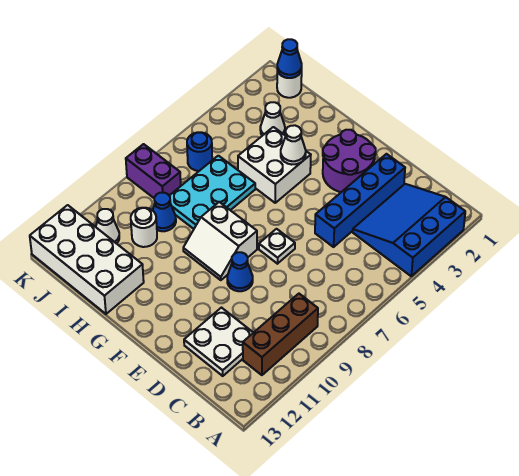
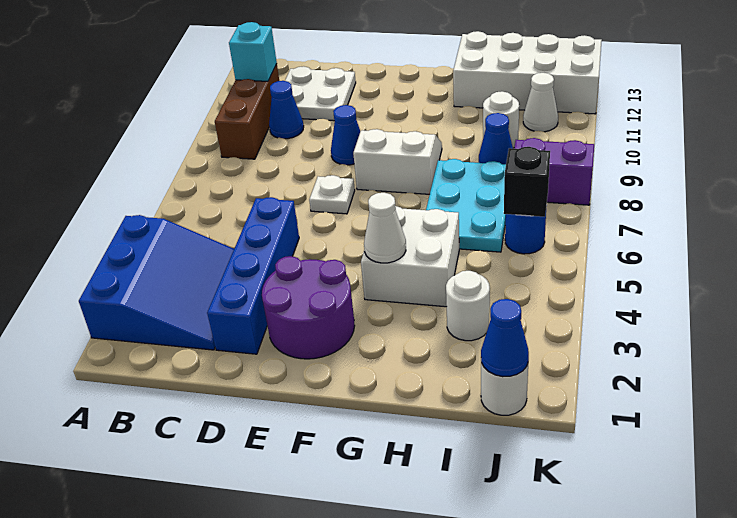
none -> cyan 1x1 brick [229,22,277,81]
none -> blue 1x1 cone [269,81,304,139]
white 1x1 cone [260,102,285,136] -> white 1x1 round brick [446,271,490,341]
none -> black 1x1 brick [504,147,550,217]

